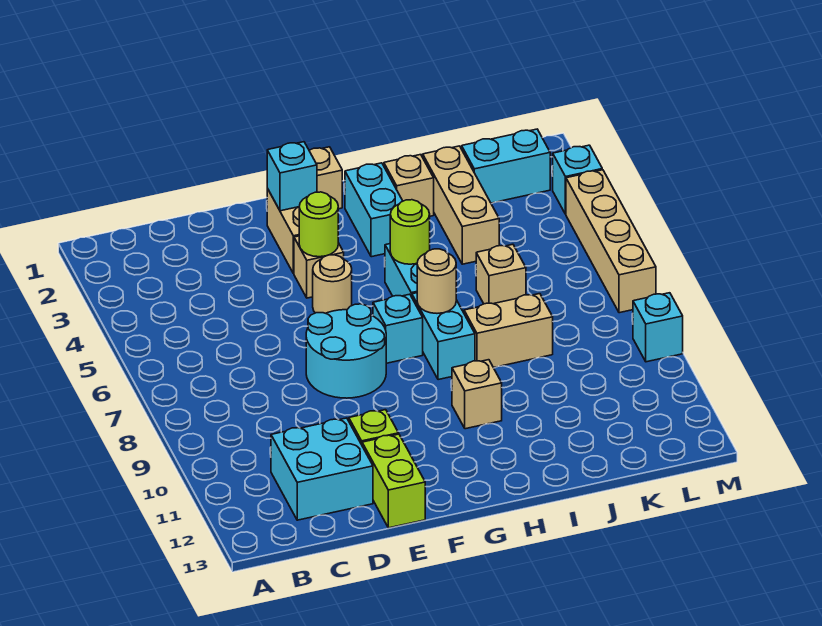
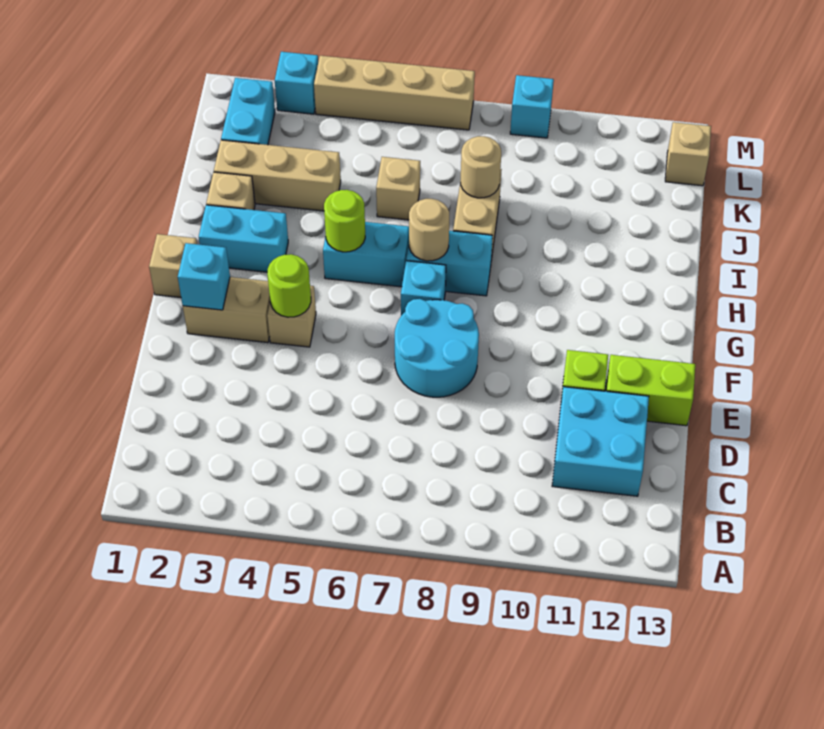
tan 1x1 round brick [313,255,352,313] -> tan 1x1 round brick moved to [461,136,501,198]
tan 1x1 brick [452,360,502,429] -> tan 1x1 brick moved to [665,122,711,186]

